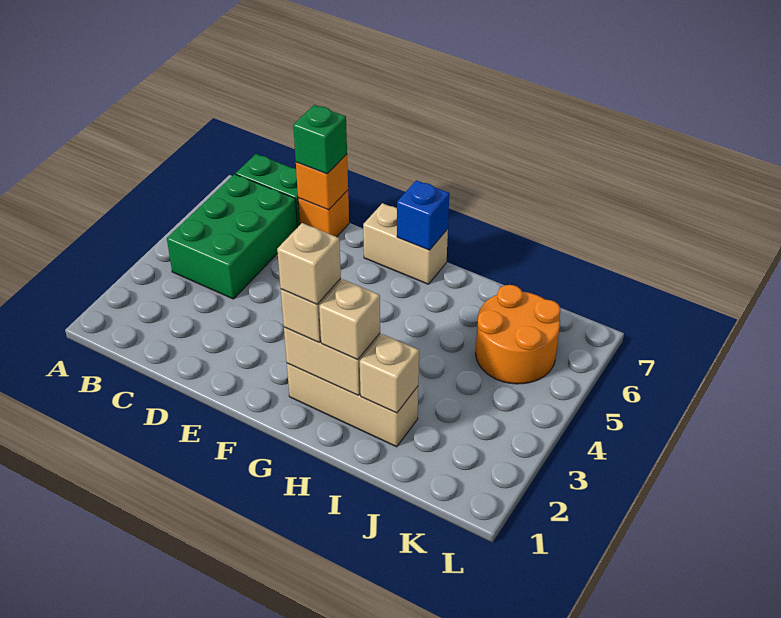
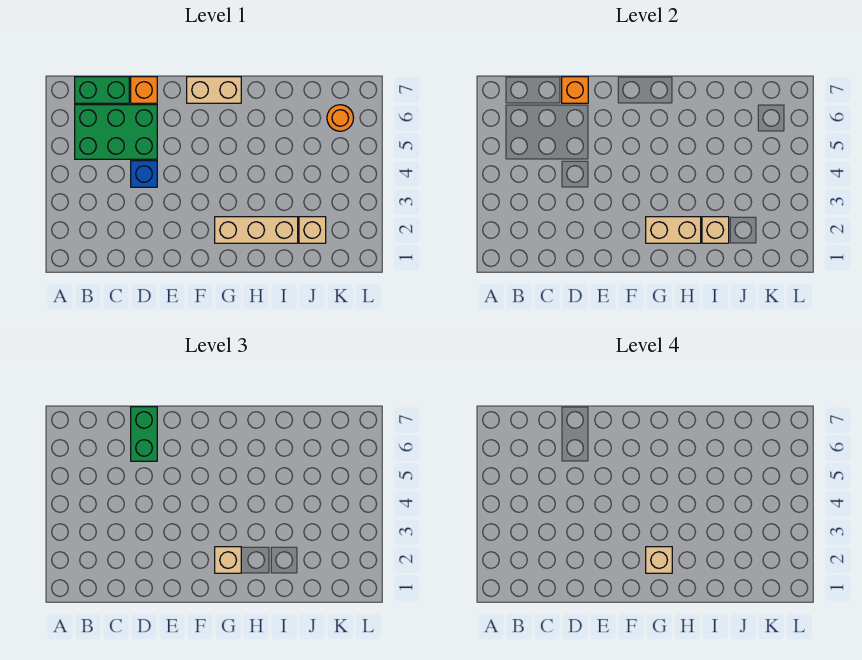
green 2x3 brick [167,174,297,299] -> green 2x3 brick turned to [75,105,157,159]
green 1x1 brick [293,105,347,174] -> green 1x2 brick [131,407,157,461]
blue 1x1 brick [397,180,449,250] -> blue 1x1 brick moved to [131,161,157,187]
tan 1x1 brick [319,280,380,359] -> tan 1x1 brick moved to [299,217,326,243]
orange 2x2 round brick [476,285,560,384] -> orange 1x1 round brick [327,105,354,131]

